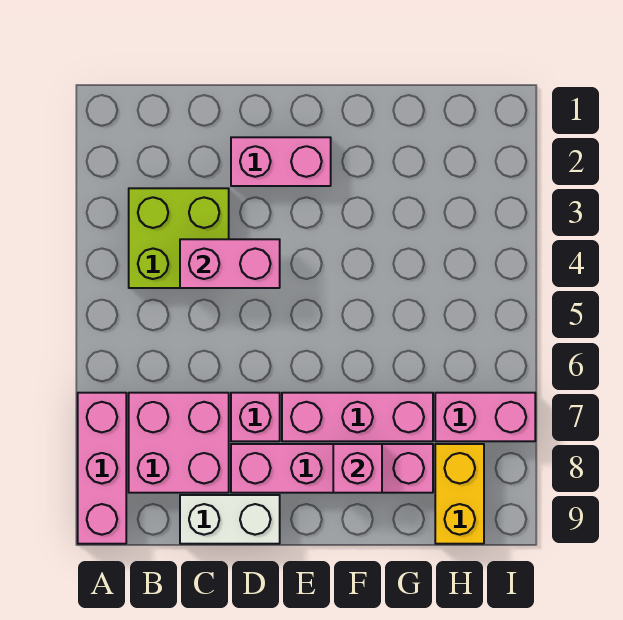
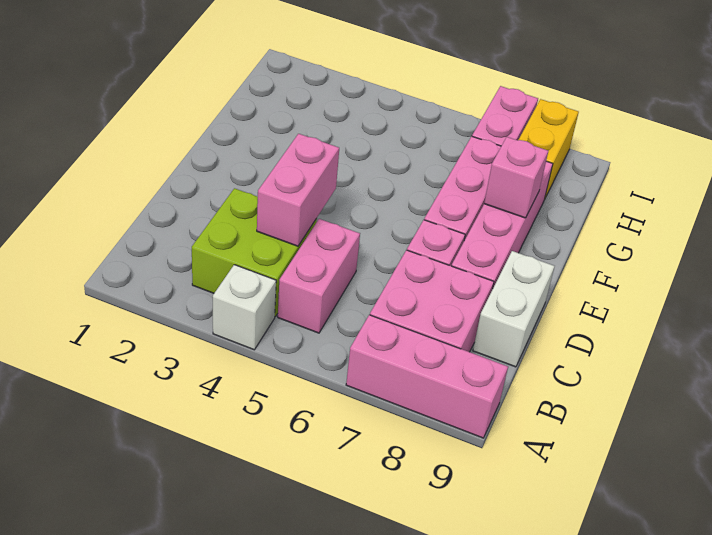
none -> white 1x1 brick [213,265,276,350]
pink 1x2 brick [231,137,331,186] -> pink 1x2 brick moved to [278,219,360,333]
yellow 1x2 brick [435,444,484,544] -> yellow 1x2 brick turned to [519,99,579,200]

